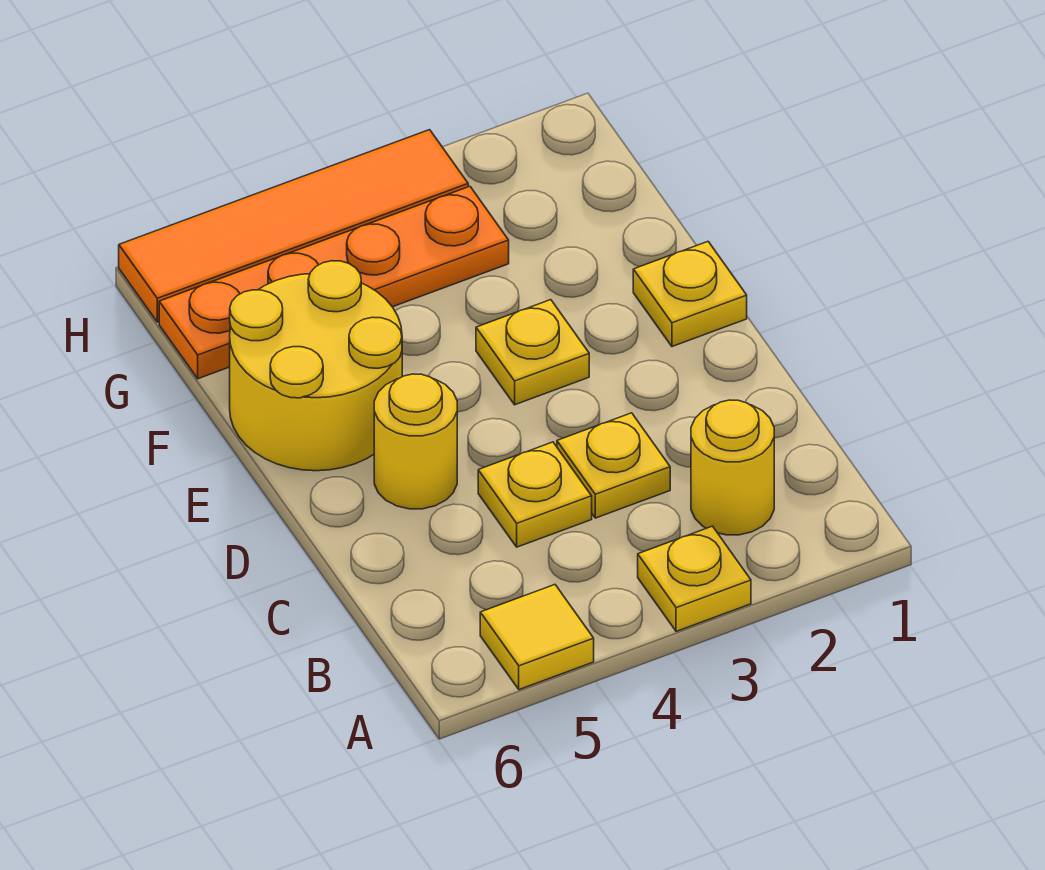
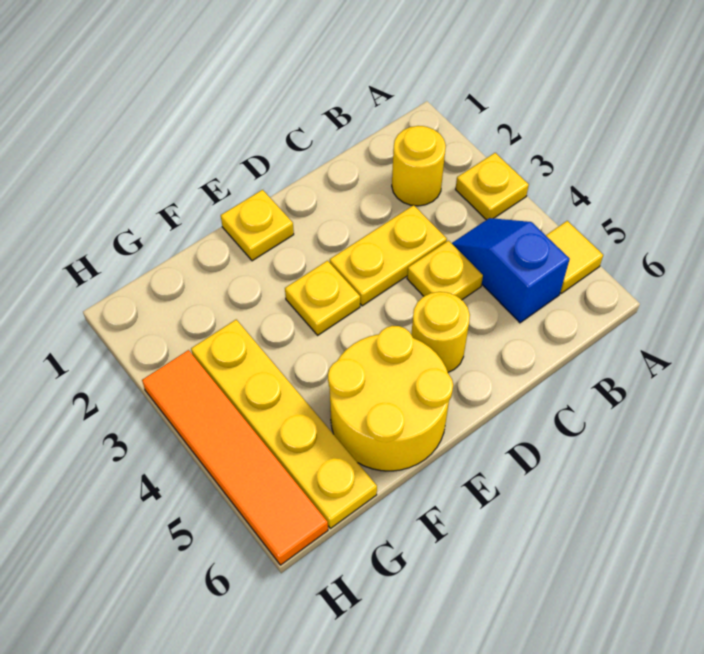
none -> blue 1x2 slope [452,218,570,323]
yellow 1x1 plate [557,413,670,518] -> yellow 1x2 plate [330,205,447,306]
orange 1x4 plate [159,186,509,379] -> yellow 1x4 plate [191,320,377,529]

